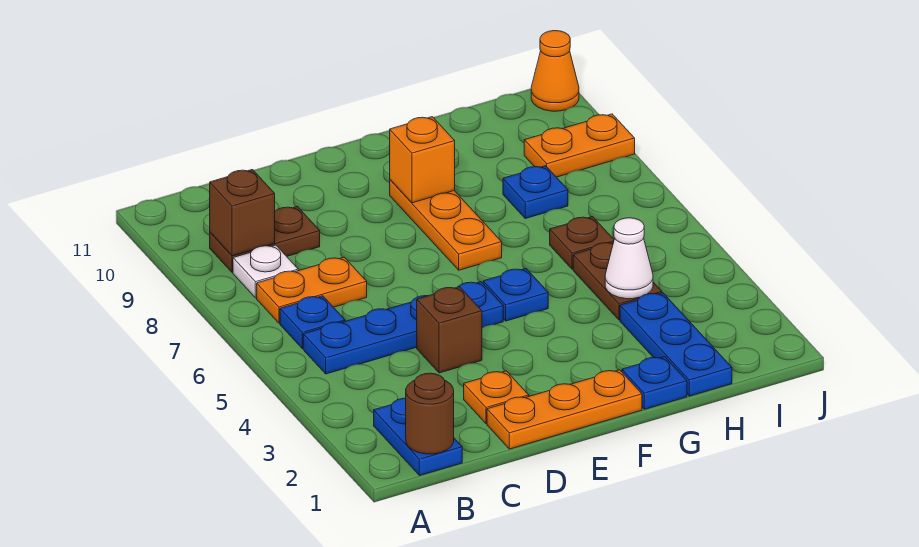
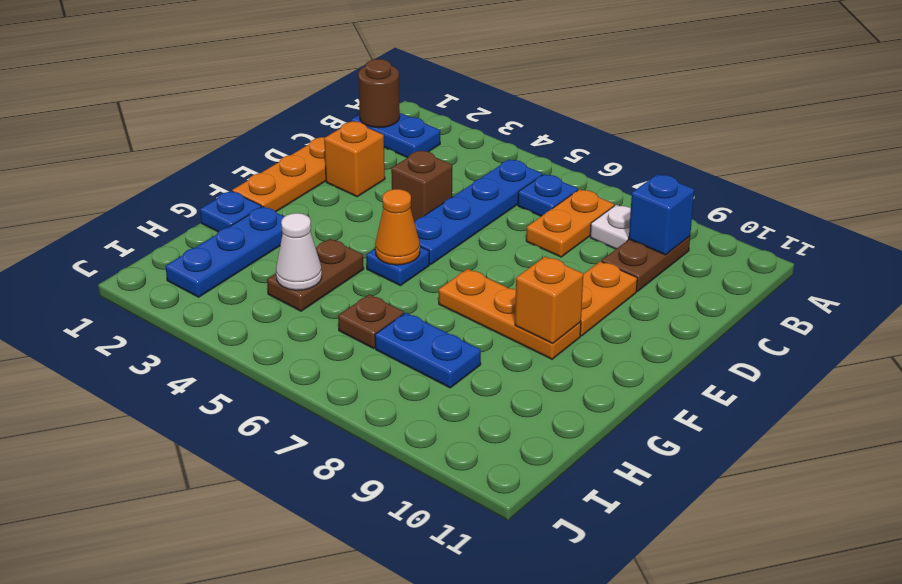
brown 1x1 brick [210,170,275,256] -> blue 1x1 brick [629,174,694,255]
orange 1x1 plate [464,371,529,424] -> orange 1x1 brick [324,121,385,197]
blue 1x3 plate [620,293,732,396] -> blue 1x3 plate turned to [166,207,284,297]
brown 1x2 plate [573,243,662,320] -> brown 1x2 plate turned to [267,239,364,311]
blue 1x1 plate [503,166,568,218] -> blue 1x2 plate [375,313,481,388]
orange 1x2 plate [524,114,635,177] -> orange 1x2 plate moved to [580,261,637,336]
orange 1x1 cone [531,31,579,111] -> orange 1x1 cone moved to [375,189,420,265]

